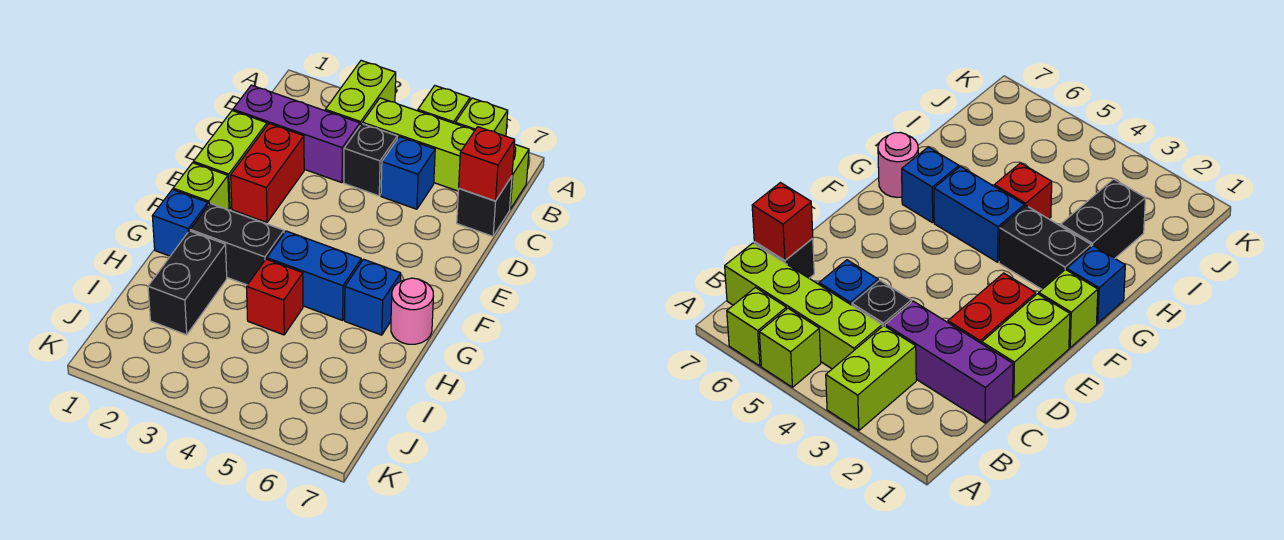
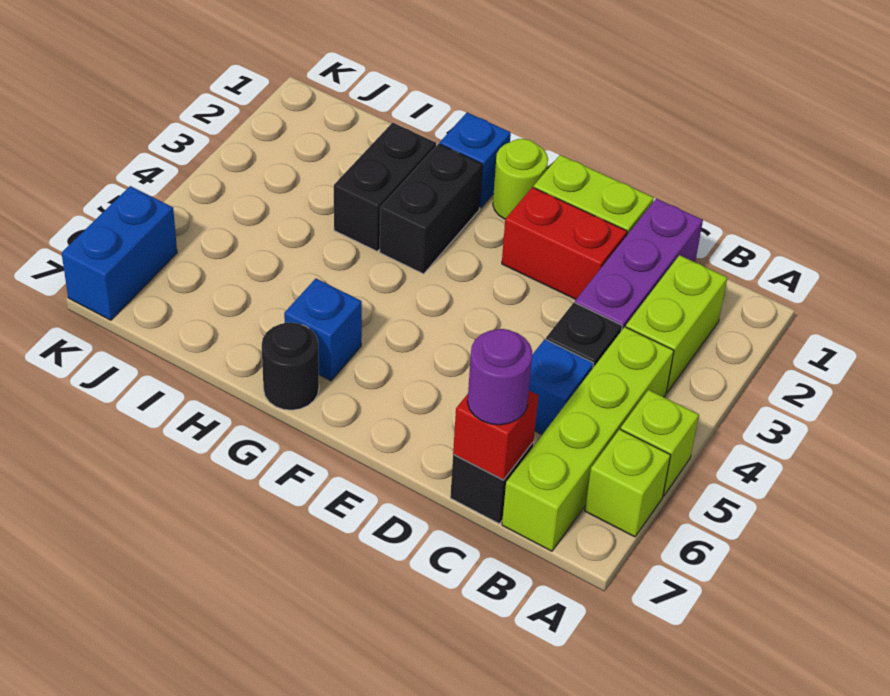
lime 1x2 brick [325,61,396,125] -> lime 1x2 brick turned to [626,255,727,392]
none -> purple 1x1 round brick [468,329,532,425]
lime 1x1 brick [173,163,229,210] -> lime 1x1 round brick [493,139,548,219]
blue 1x2 brick [267,231,361,320] -> blue 1x2 brick moved to [62,186,177,320]
pink 1x1 round brick [391,278,433,344] -> black 1x1 round brick [262,322,319,410]
black 1x2 brick [148,231,227,335] -> black 1x2 brick turned to [334,123,436,251]
red 1x1 brick [247,259,303,335] -> none

